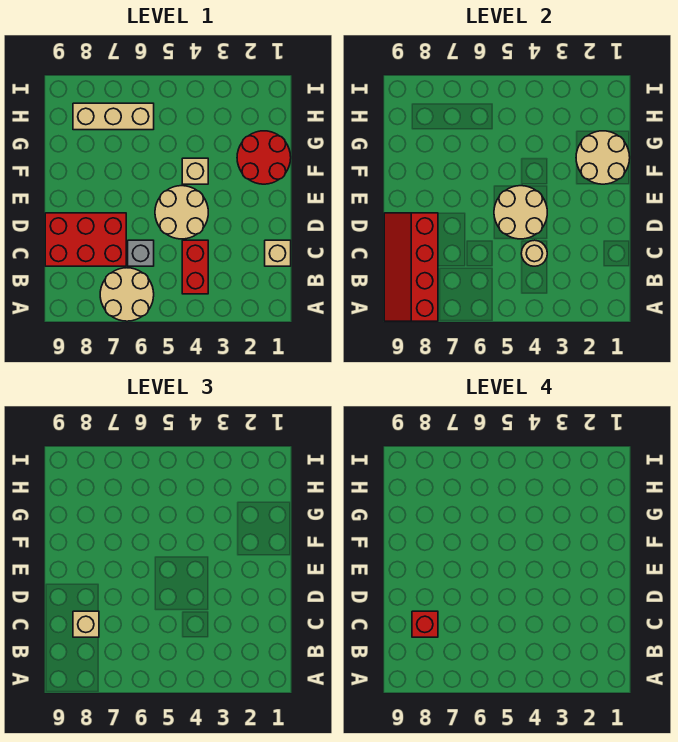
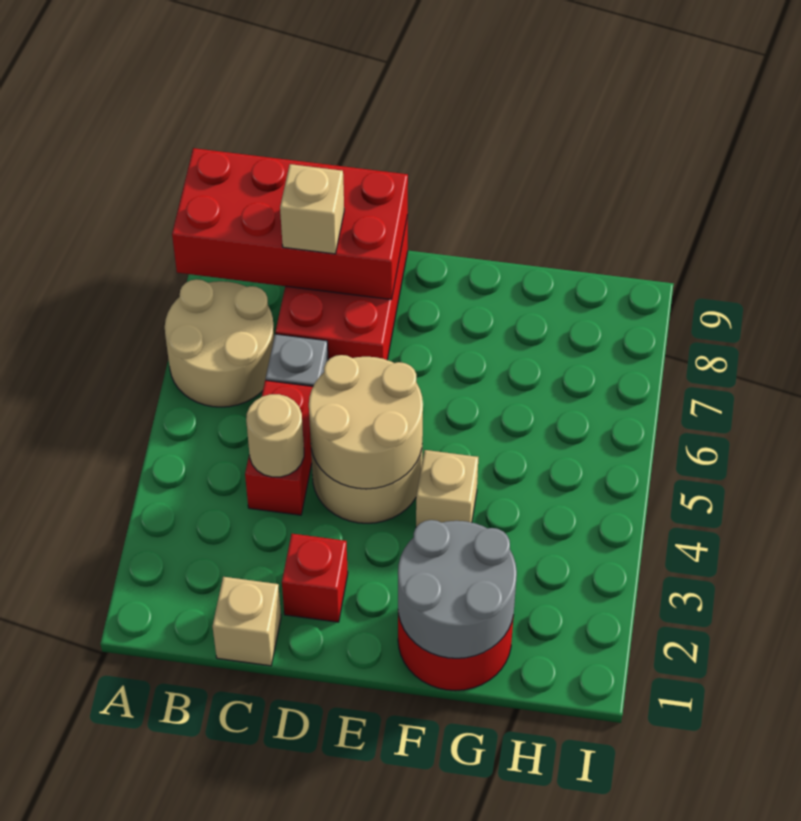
red 2x4 slope [384,213,438,321] -> red 2x4 brick [172,148,408,300]
red 1x2 brick [182,240,208,294] -> red 1x2 brick turned to [245,380,313,515]
red 1x1 brick [412,611,438,637] -> red 1x1 brick moved to [282,534,348,622]
tan 2x2 round brick [576,131,630,184] -> grey 2x2 round brick [398,520,517,658]
tan 1x3 brick [73,103,154,130] -> none

